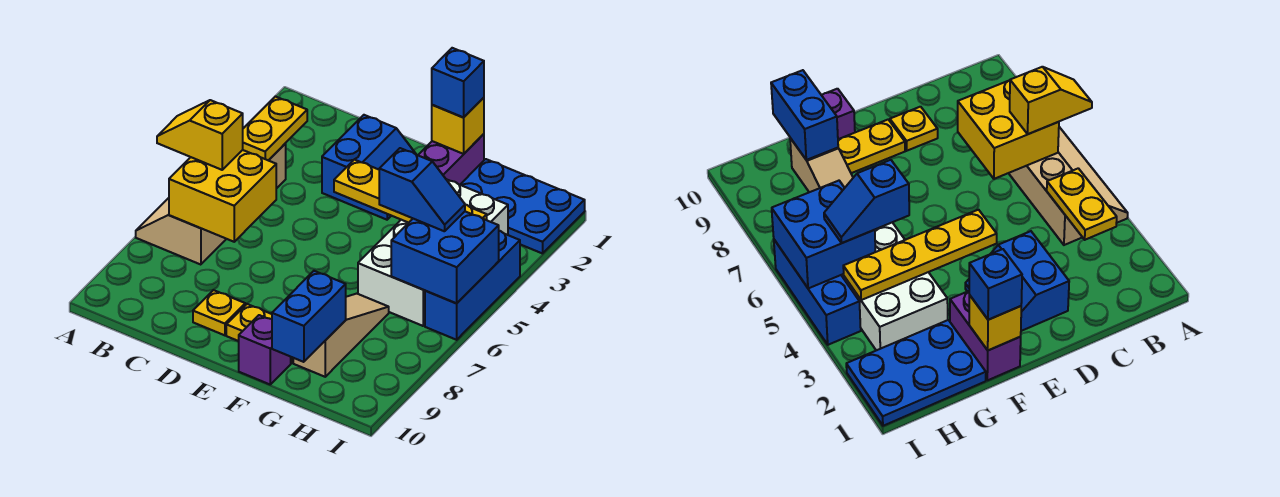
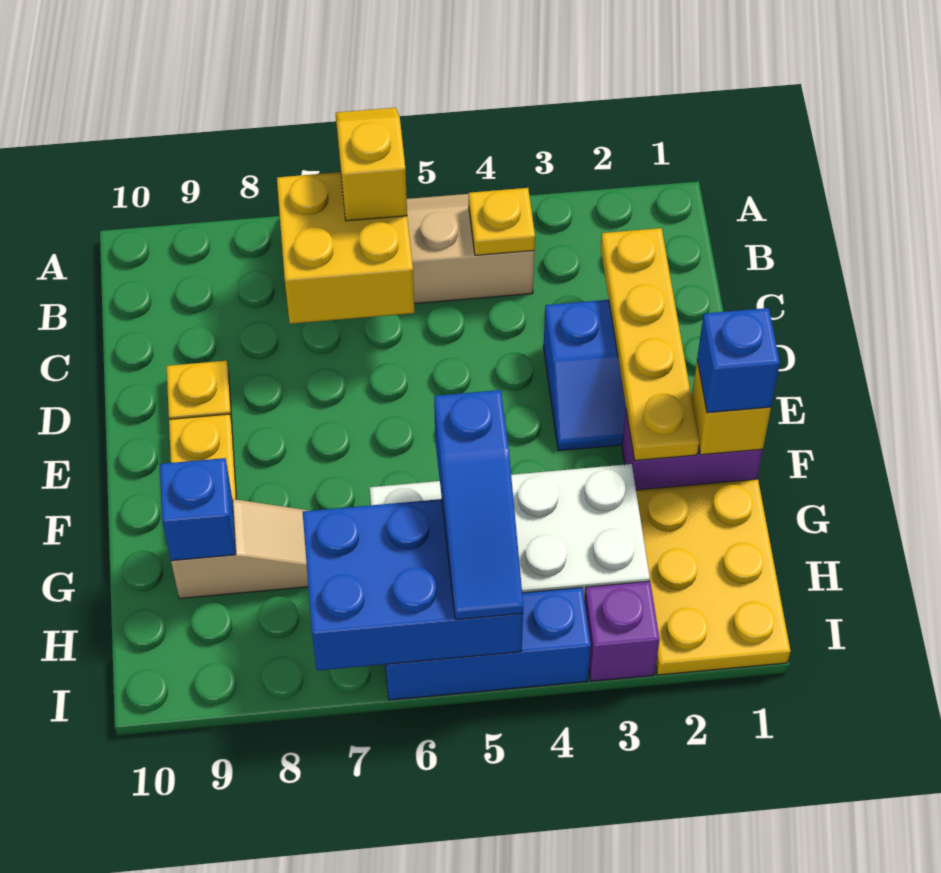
yellow 1x2 plate [243,96,307,160] -> yellow 1x1 plate [469,188,535,255]
yellow 1x4 plate [334,160,487,223] -> yellow 1x4 plate moved to [601,228,699,461]
purple 1x1 brick [239,315,291,384] -> purple 1x1 brick moved to [584,581,660,681]
blue 2x3 plate [460,159,585,253] -> yellow 2x3 plate [636,479,790,675]
blue 1x2 slope [379,148,465,231] -> blue 1x3 slope [434,390,523,620]
blue 1x2 brick [272,271,346,362] -> blue 1x1 brick [160,458,236,561]
blue 2x2 brick [391,212,499,303] -> blue 2x3 brick [303,499,523,671]

